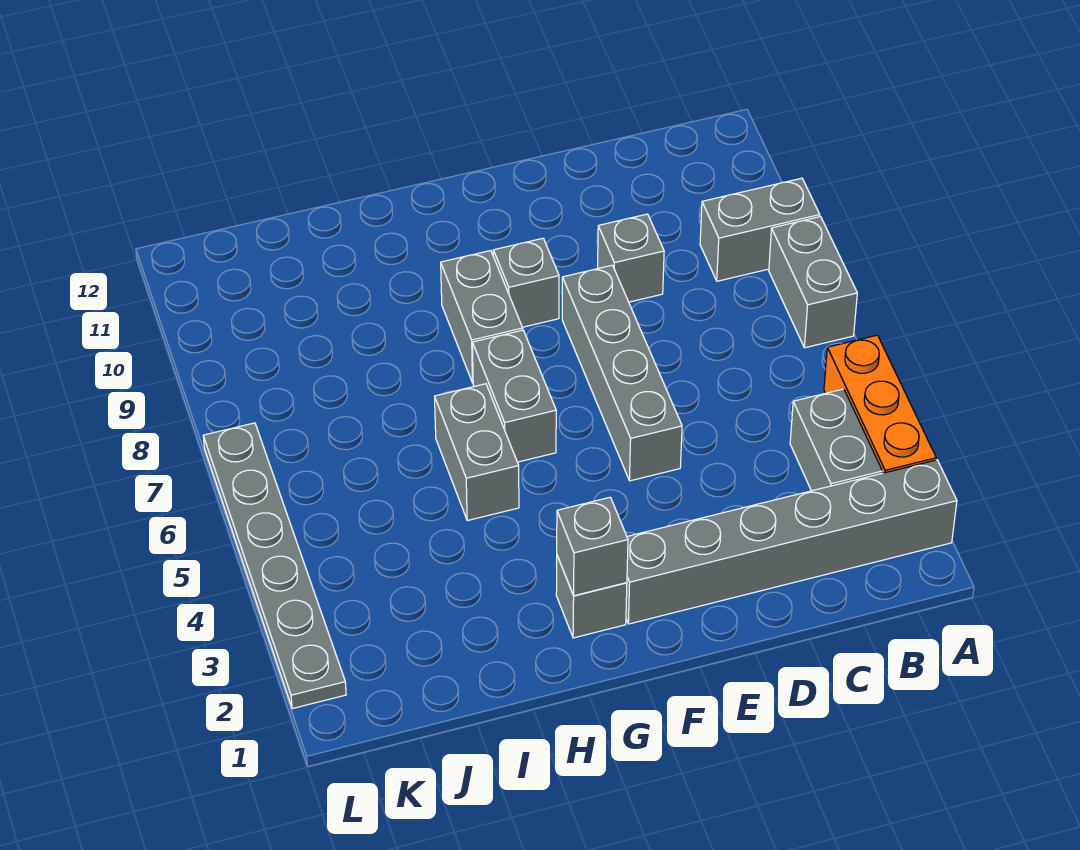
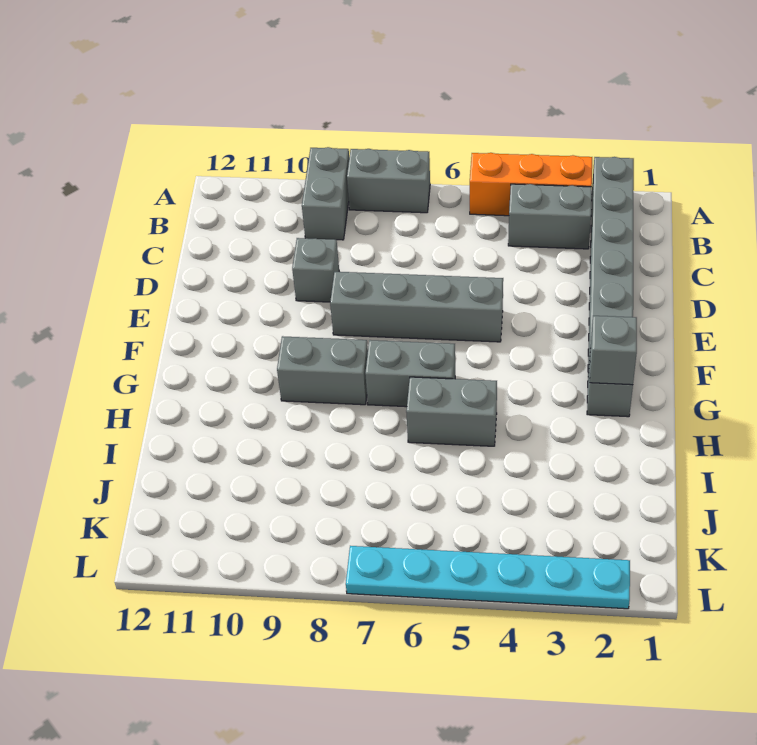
grey 1x1 brick [493,238,559,327] -> none
grey 1x6 plate [203,423,346,709] -> cyan 1x6 plate [346,546,630,609]

